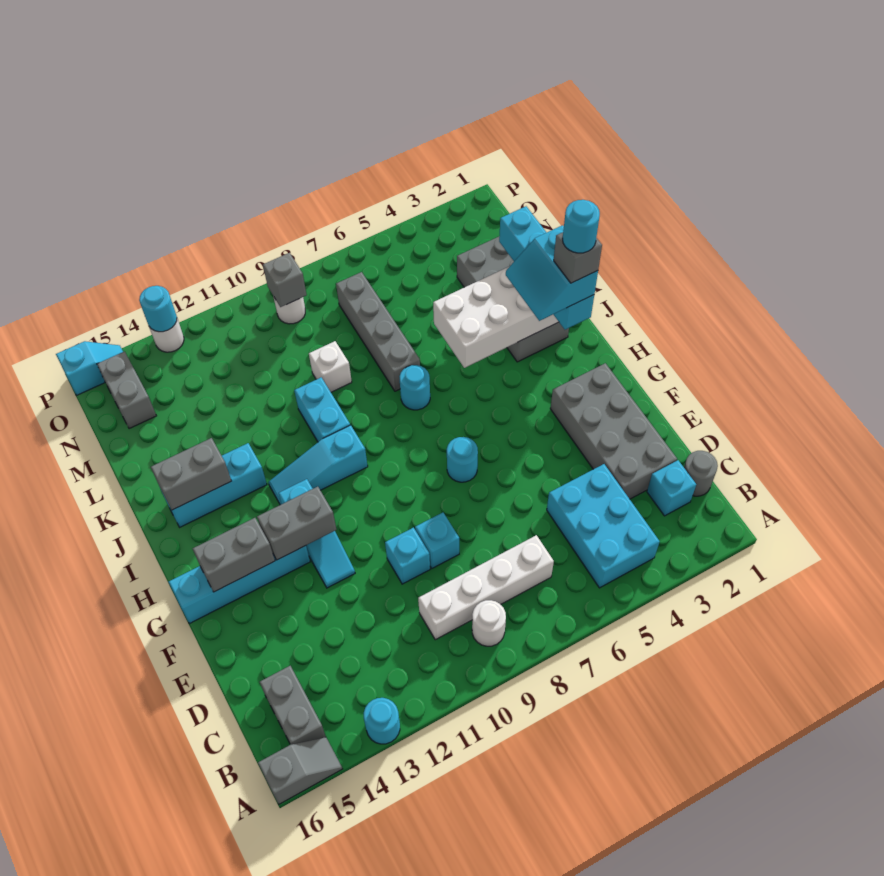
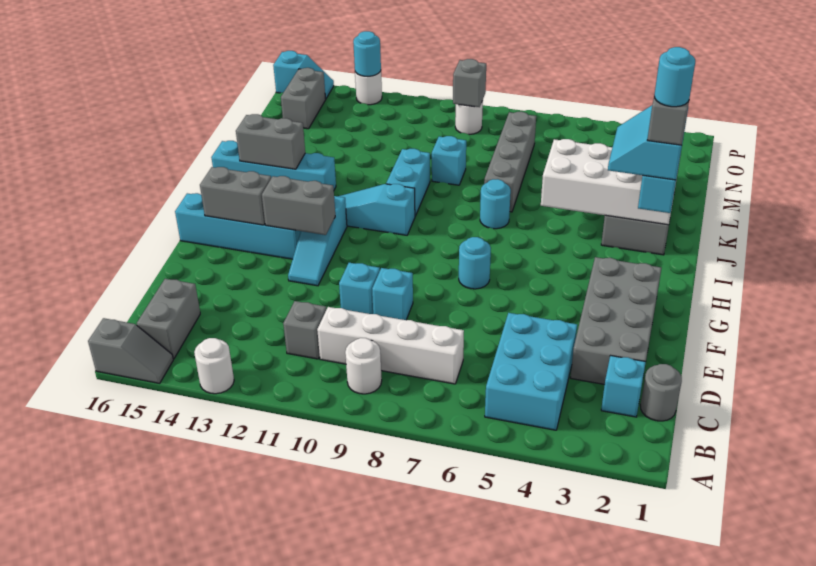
cyan 1x1 round brick [364,698,400,744] -> white 1x1 round brick [194,338,234,394]
none -> grey 1x1 brick [283,301,327,359]
cyan 1x3 brick [163,443,267,527] -> cyan 1x4 brick [211,141,336,190]
white 1x1 brick [309,341,352,392] -> cyan 1x1 brick [432,136,466,185]

